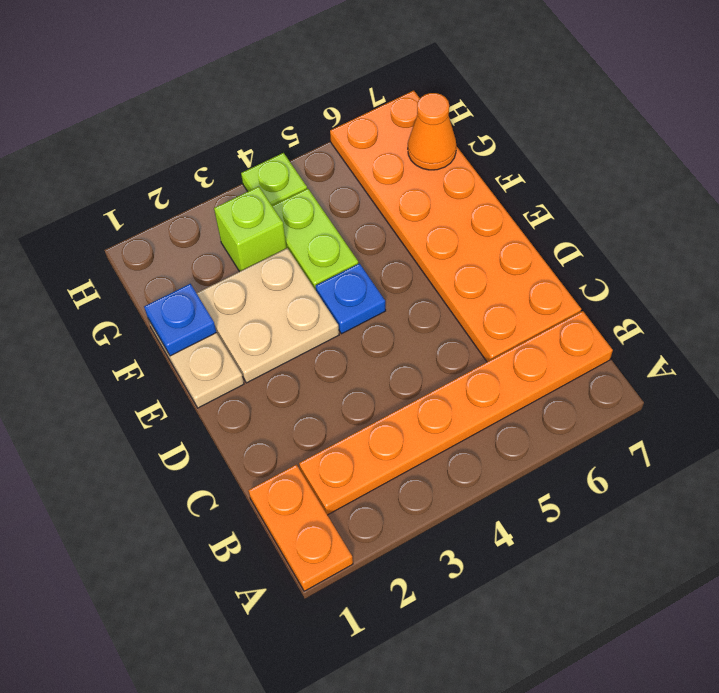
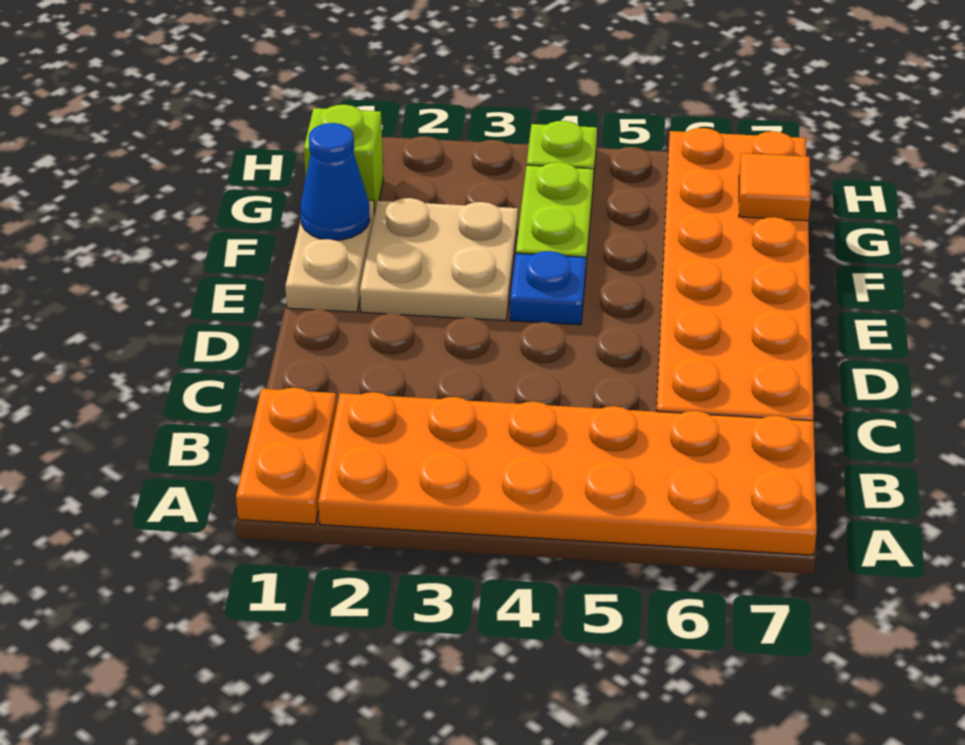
orange 1x6 plate [299,311,613,515] -> orange 2x6 plate [318,392,817,555]
blue 1x1 plate [144,284,217,356] -> blue 1x1 cone [300,123,370,240]
lime 1x1 brick [214,187,287,272] -> lime 1x1 brick moved to [304,105,383,211]
orange 1x1 cone [408,93,456,170] -> orange 1x1 tile [739,153,811,221]

